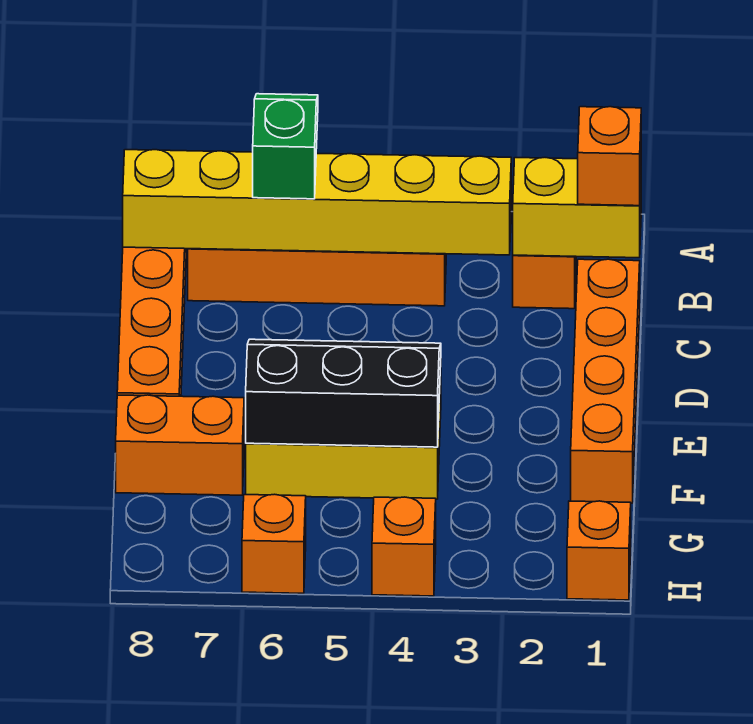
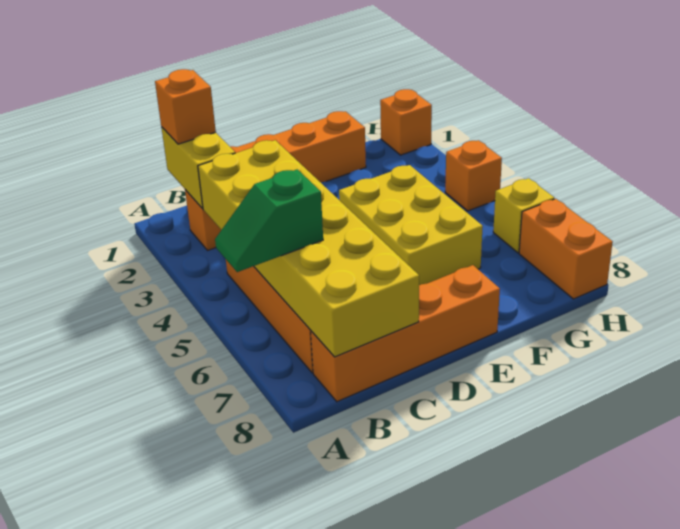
yellow 1x6 brick [123,150,511,255] -> yellow 2x6 brick [198,140,419,357]
black 2x3 slope [246,339,441,447] -> none
orange 1x2 brick [116,395,244,495] -> orange 1x2 brick moved to [519,199,613,299]
orange 1x1 brick [242,494,306,593] -> yellow 1x1 brick [493,178,554,253]

